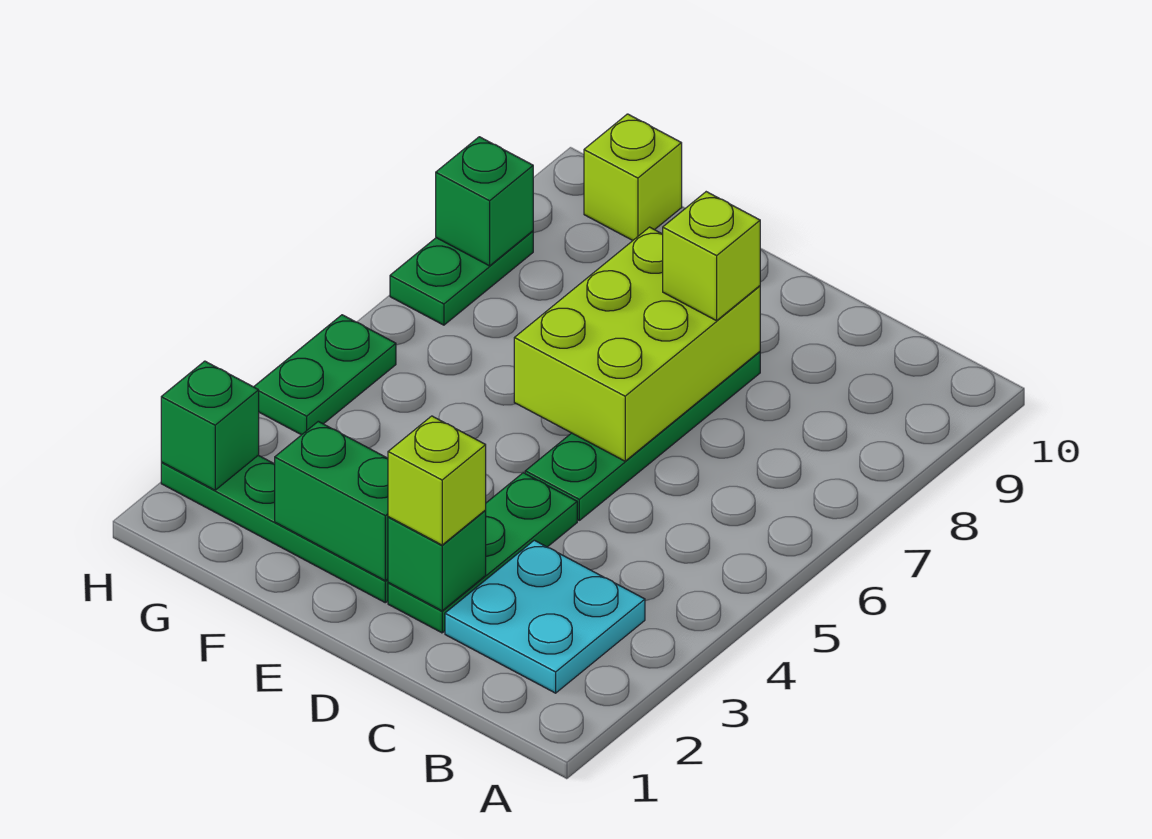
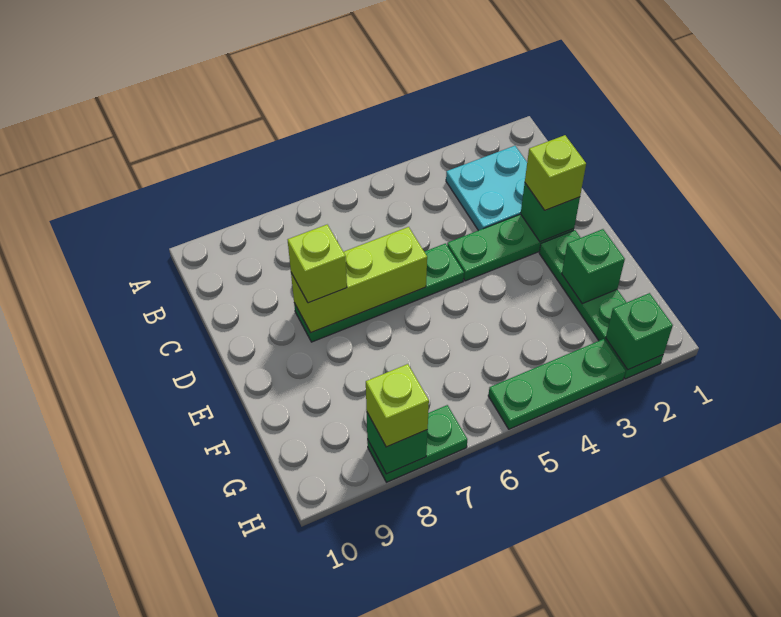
lime 2x3 brick [514,227,760,461] -> lime 1x3 brick [291,227,427,333]
green 1x2 brick [275,421,388,581] -> green 1x1 brick [562,229,625,304]
lime 1x1 brick [584,114,682,240] -> lime 1x1 brick moved to [366,364,429,447]
green 1x2 plate [254,315,396,435] -> green 1x3 plate [488,339,625,429]

